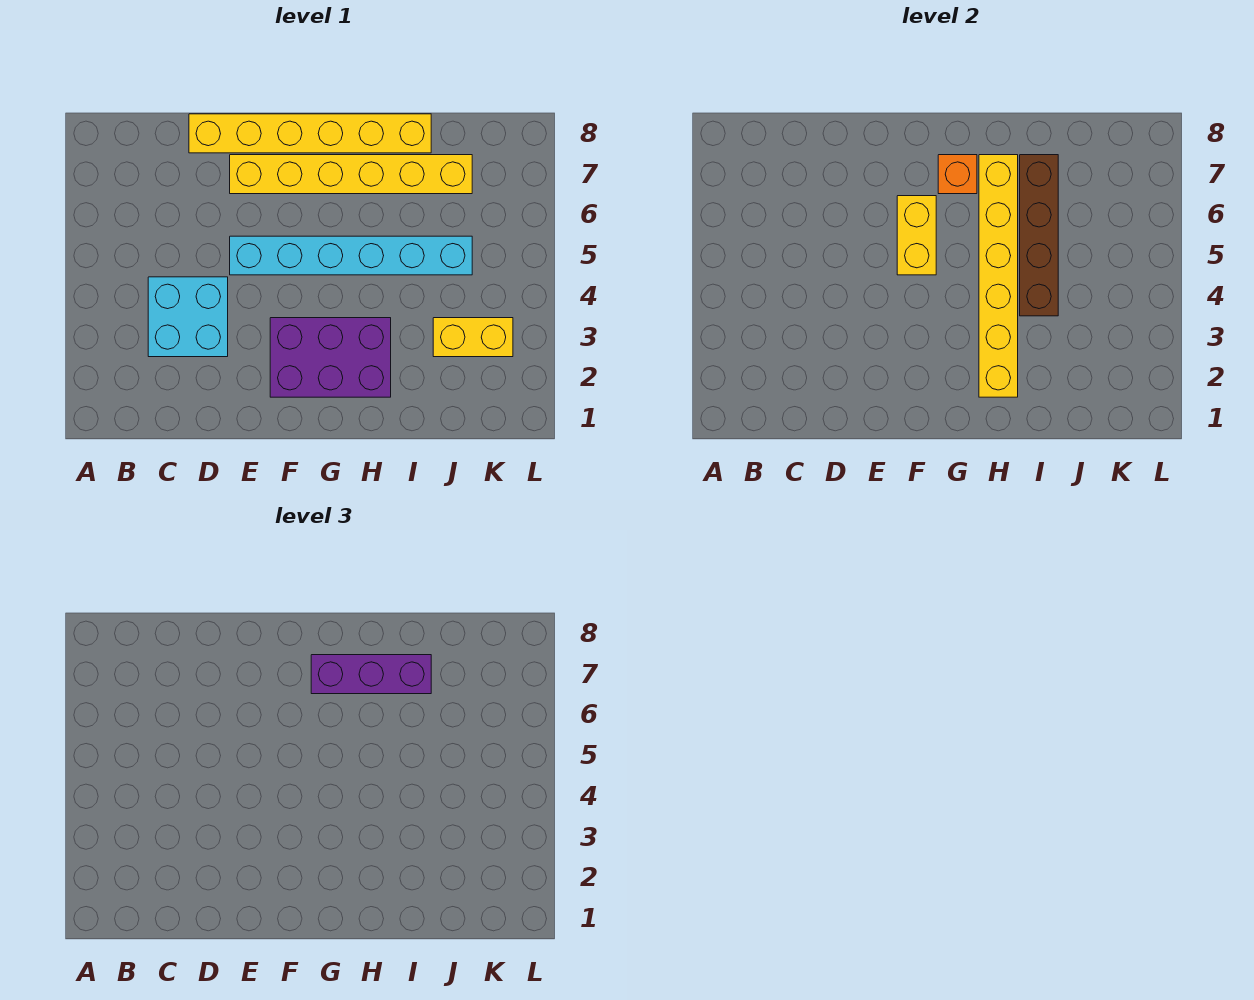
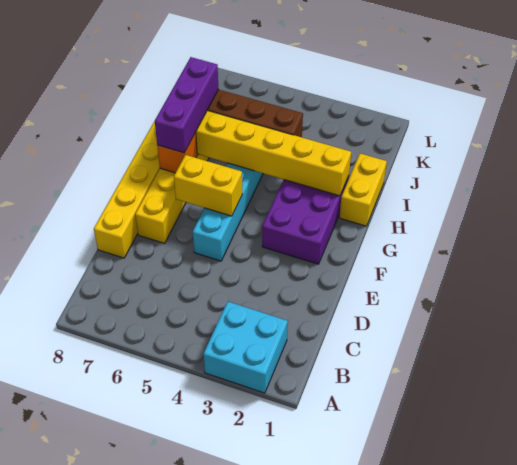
cyan 2x2 brick [148,277,228,357] -> cyan 2x2 brick moved to [203,302,288,393]
yellow 1x2 brick [433,318,513,357] -> yellow 1x2 brick moved to [339,153,387,226]

